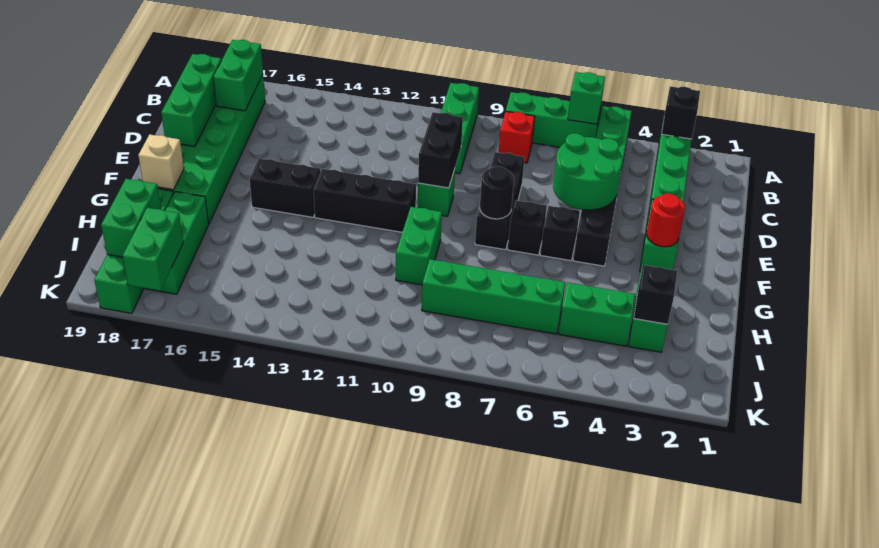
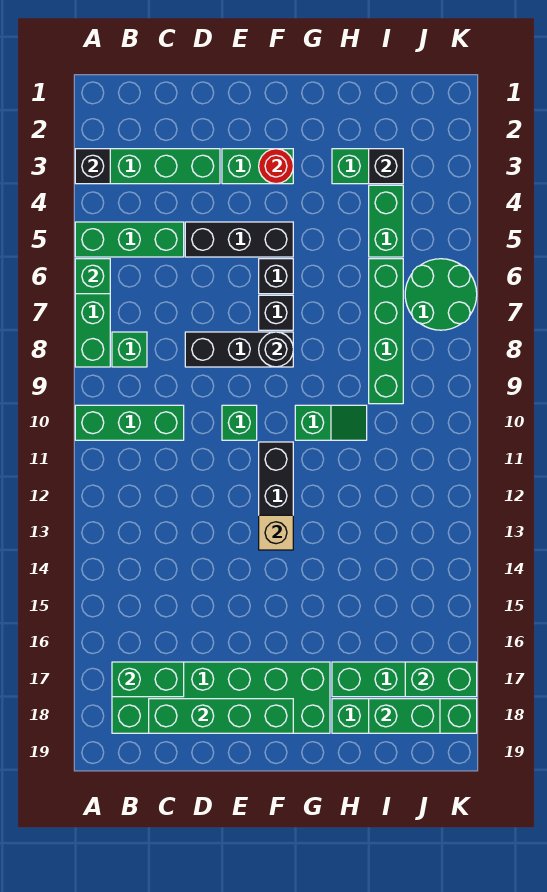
red 1x1 brick [499,111,535,163] -> green 1x1 brick [112,332,147,367]
green 1x3 brick [161,54,221,147] -> green 1x4 brick [149,699,293,733]
green 2x2 round brick [553,133,622,210] -> green 2x2 round brick moved to [405,259,477,330]
black 1x2 brick [418,112,463,188] -> none
black 1x2 brick [249,158,320,217] -> none
green 1x2 brick [396,207,442,285] -> green 1x2 slope [295,405,367,440]
tan 1x1 brick [138,134,184,190] -> tan 1x1 brick moved to [259,515,293,550]

